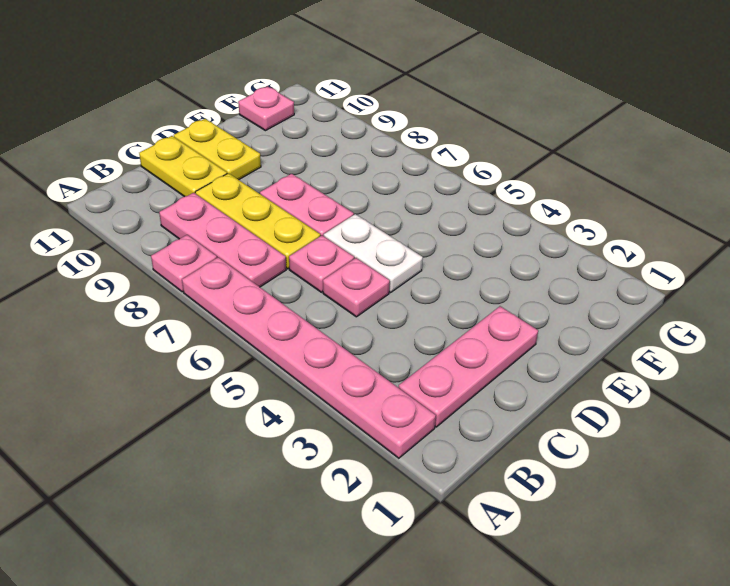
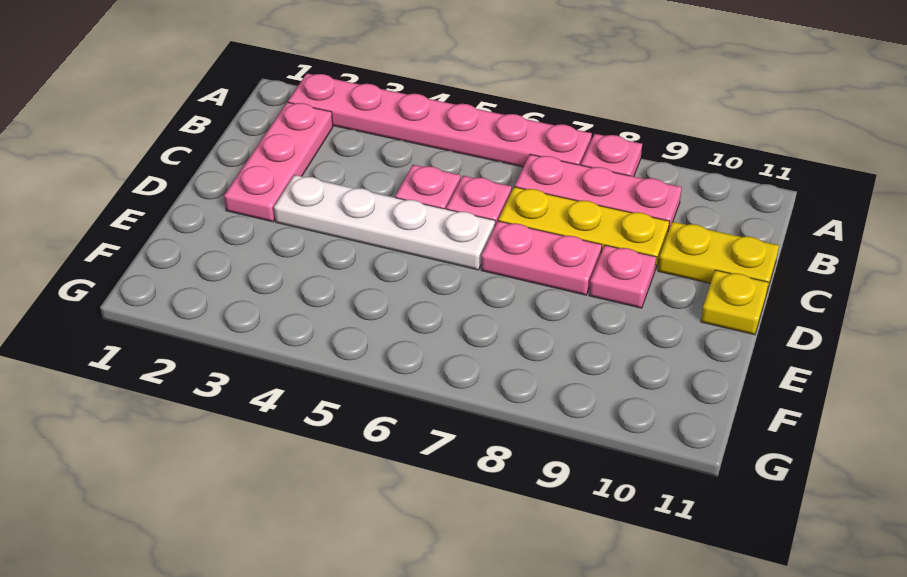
white 1x2 plate [324,214,423,293] -> white 1x4 plate [274,175,495,270]
yellow 1x2 plate [174,119,261,180] -> yellow 1x1 plate [701,270,769,335]
pink 1x1 plate [238,86,294,131] -> pink 1x1 plate moved to [589,245,656,308]

